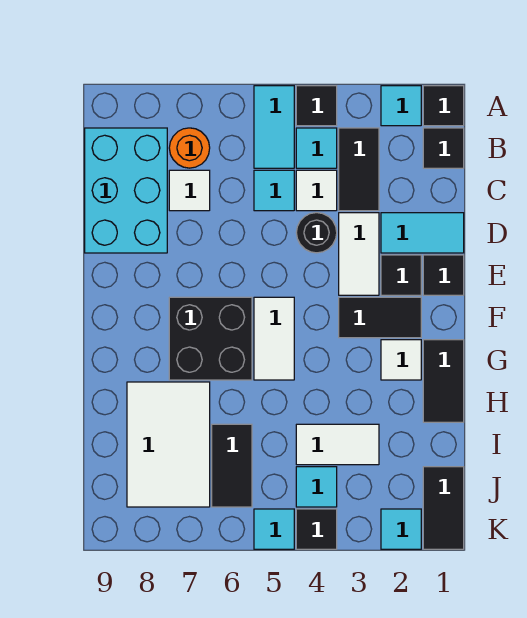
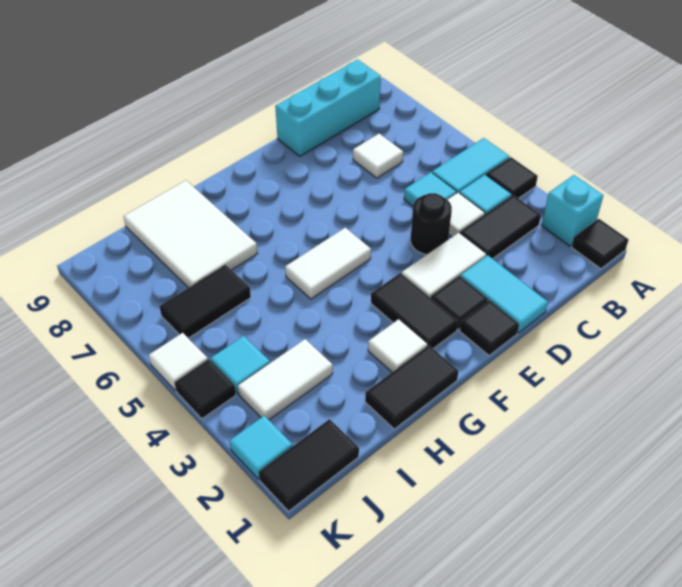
cyan 1x1 tile [381,86,421,126] -> cyan 1x1 brick [542,175,603,246]
black 1x1 tile [423,128,464,168] -> none
orange 1x1 round brick [169,128,210,168] -> none
cyan 2x3 brick [85,128,167,253] -> cyan 1x3 brick [275,59,381,156]
black 2x2 brick [169,297,252,380] -> none
white 2x3 tile [127,382,210,507] -> white 2x3 tile turned to [123,180,258,288]
white 1x2 tile [296,424,379,465] -> white 1x2 tile turned to [238,339,333,420]
cyan 1x1 tile [254,509,294,549] -> white 1x1 tile [149,333,208,390]

